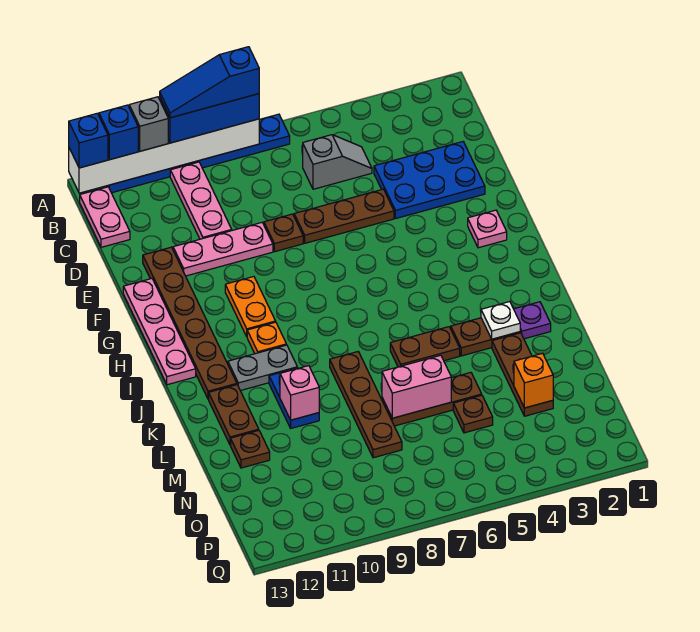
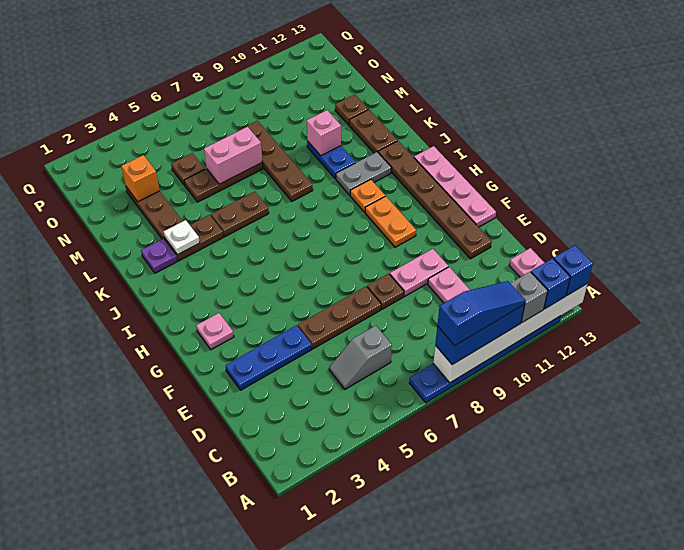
blue 2x3 plate [374,142,485,218] -> blue 1x3 plate [226,325,312,390]
pink 1x3 plate [173,223,273,276] -> pink 1x2 plate [390,249,448,296]

